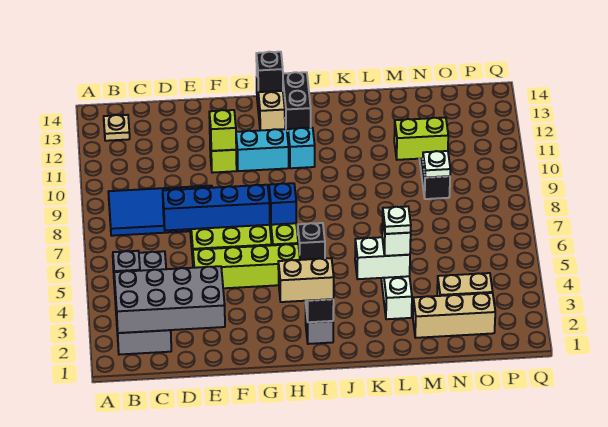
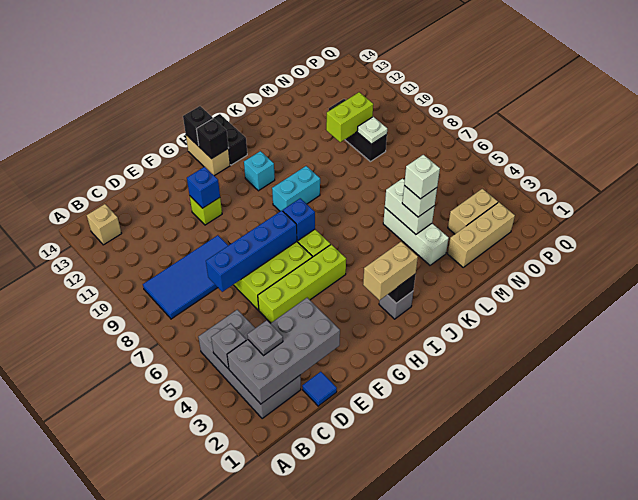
tan 1x1 plate [104,115,130,141] -> tan 1x1 brick [87,204,122,245]
none -> grey 1x1 plate [247,320,283,355]
none -> blue 1x1 tile [302,372,337,406]
lime 1x1 brick [209,110,236,151] -> blue 1x1 brick [187,167,220,208]
cyan 1x2 brick [236,129,289,171] -> cyan 1x2 brick moved to [272,166,320,211]
black 1x1 brick [298,223,325,260] -> black 1x1 brick moved to [196,119,228,159]
white 1x2 brick [355,237,410,279] -> white 1x2 brick turned to [385,179,435,234]
white 1x1 plate [383,206,411,234] -> white 1x1 brick [404,155,440,199]

